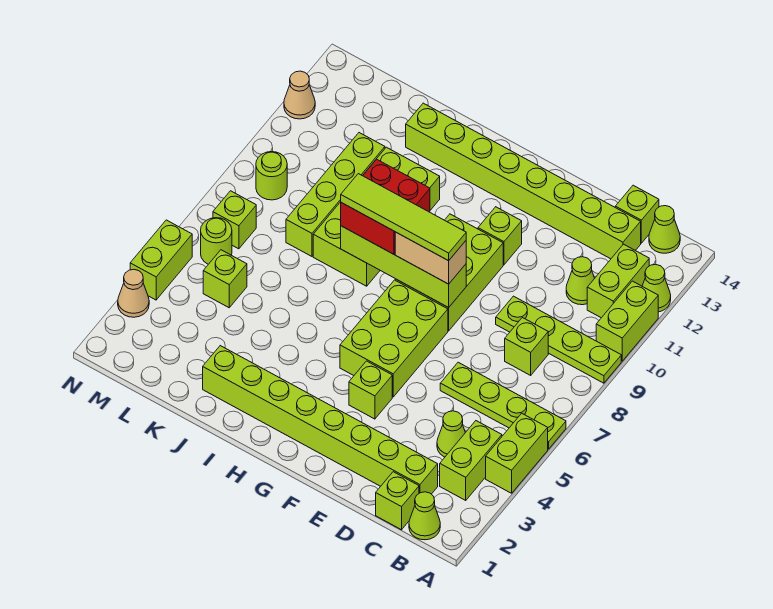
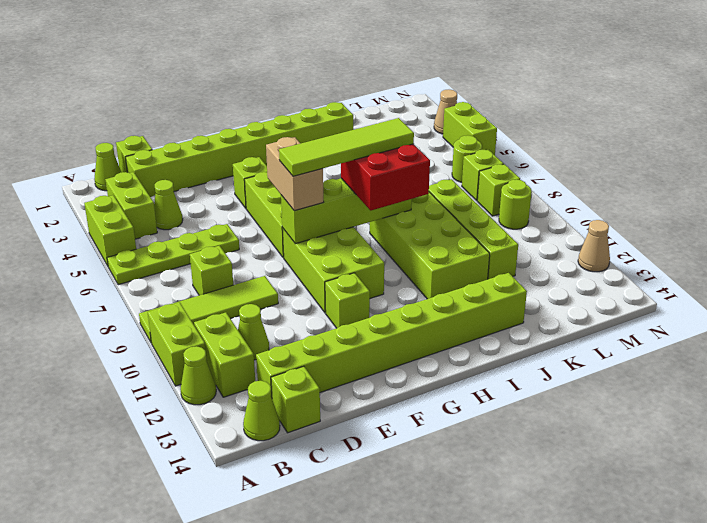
lime 1x4 plate [496,296,621,383] -> lime 1x4 tile [139,276,278,342]
tan 1x2 brick [395,232,466,284] -> tan 1x2 brick turned to [266,137,324,211]
lime 1x1 brick [203,250,247,308] -> lime 1x1 brick moved to [477,164,520,216]

